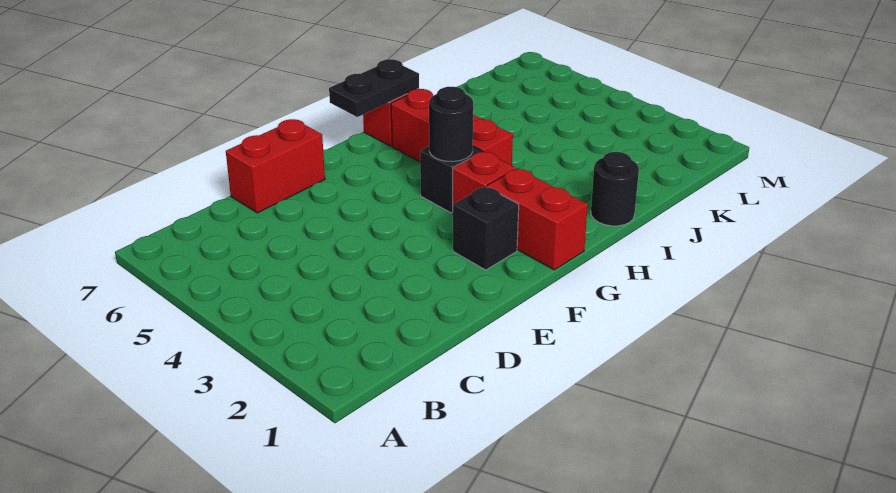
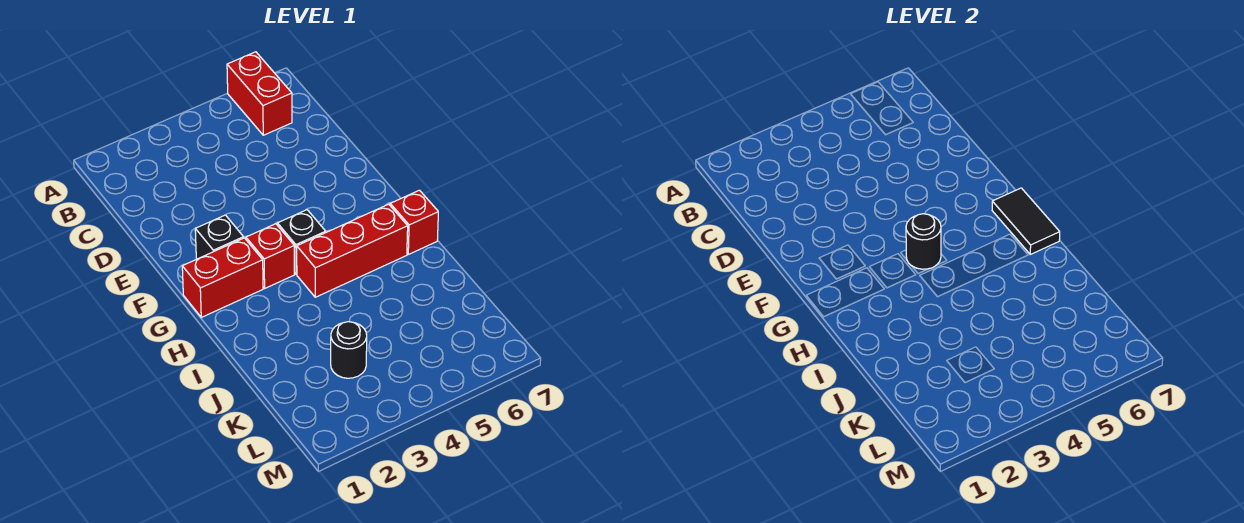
red 1x2 brick [226,119,325,213] -> red 1x2 brick moved to [227,52,292,135]
black 1x2 plate [329,59,419,117] -> black 1x2 tile [992,188,1060,254]
black 1x1 round brick [591,152,639,226] -> black 1x1 round brick moved to [331,322,367,378]

